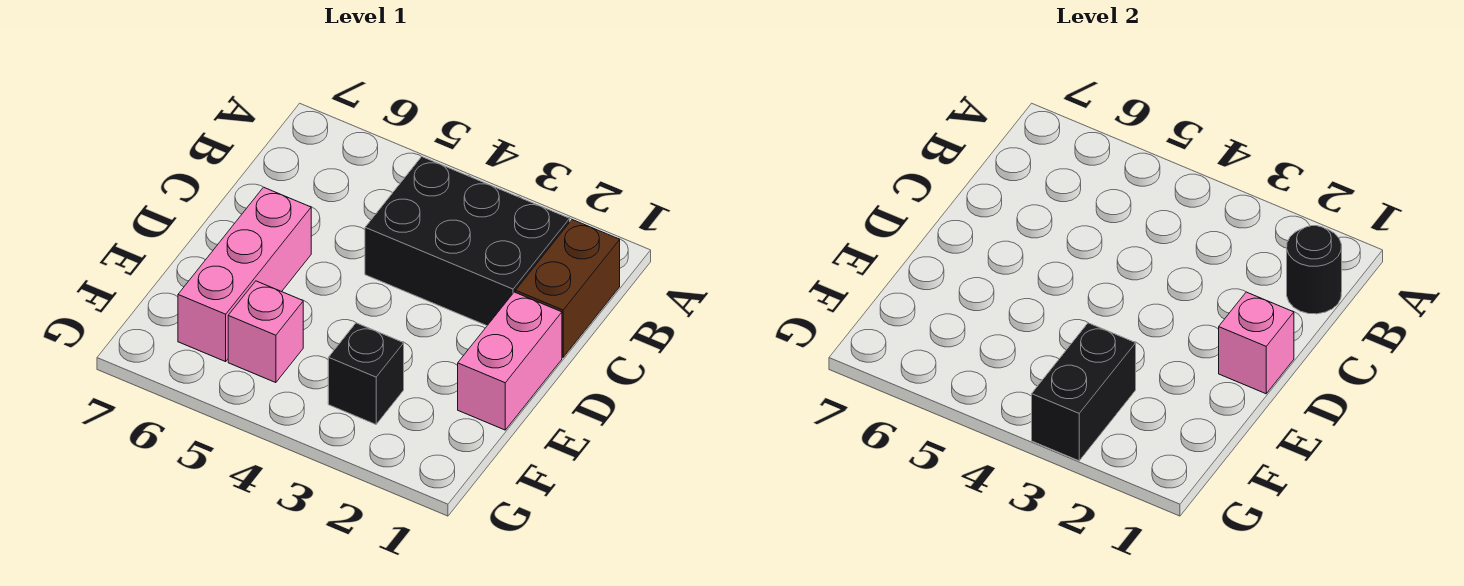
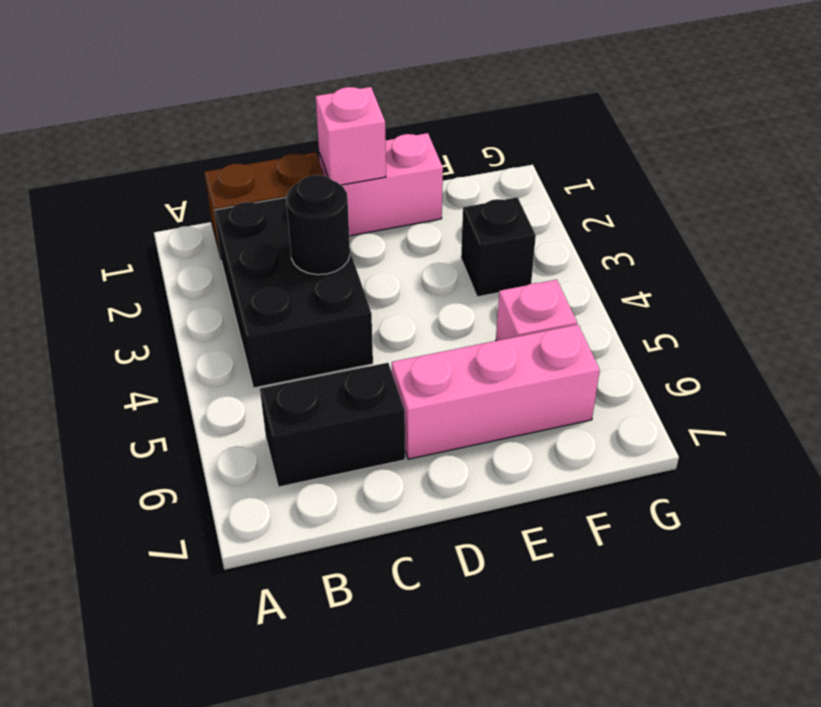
black 1x1 round brick [1287,226,1342,314] -> black 1x1 round brick moved to [286,175,350,275]
black 1x2 brick [1032,323,1136,461] -> black 1x2 brick moved to [260,363,405,487]

